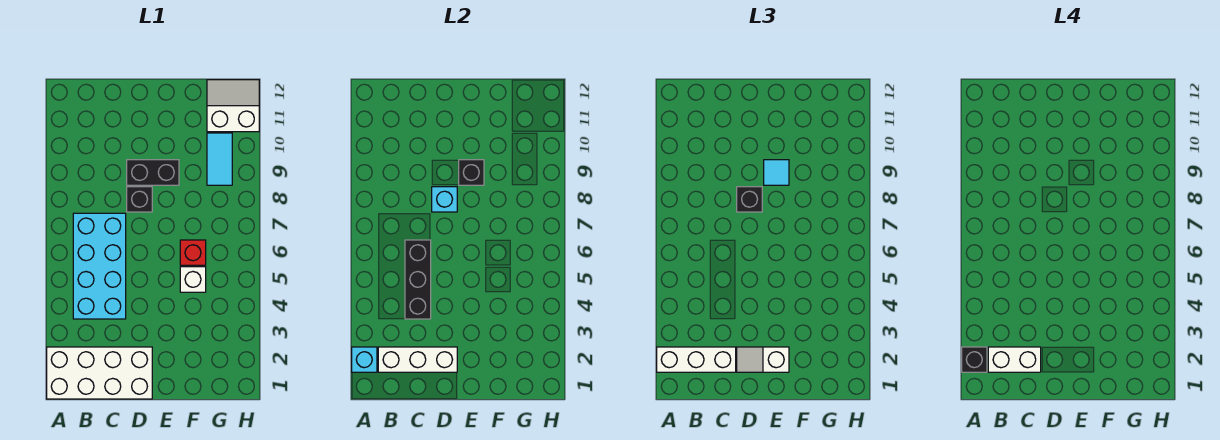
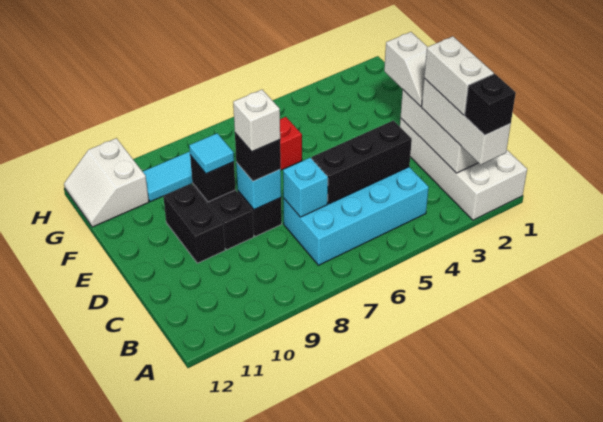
cyan 1x1 brick [352,347,377,372] -> cyan 1x1 brick moved to [283,158,328,217]
none -> black 1x2 brick [163,184,225,263]
white 1x1 brick [180,267,206,292] -> white 1x1 brick moved to [233,90,280,152]

